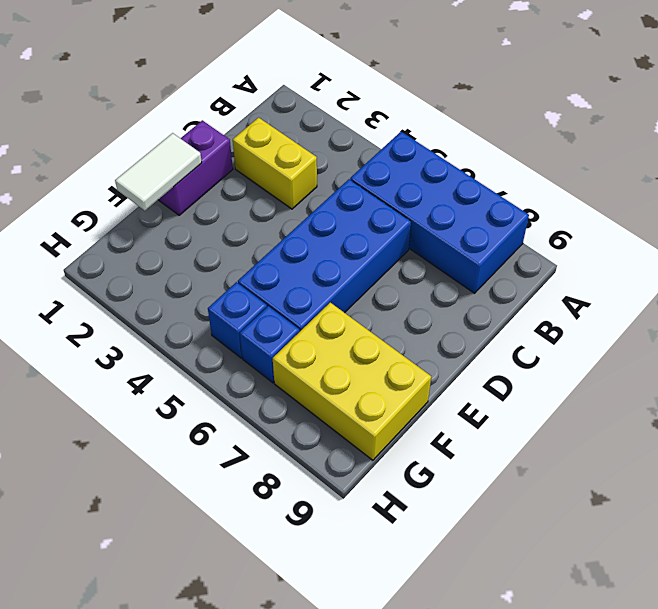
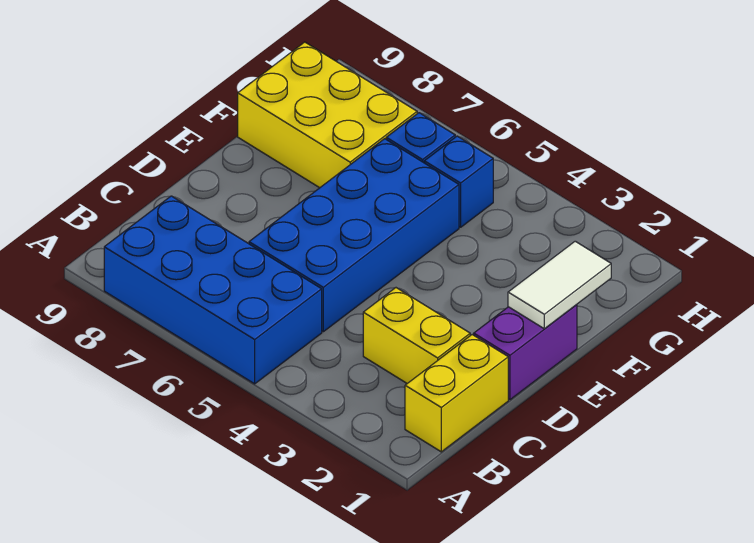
none -> yellow 1x2 brick [405,335,508,452]

